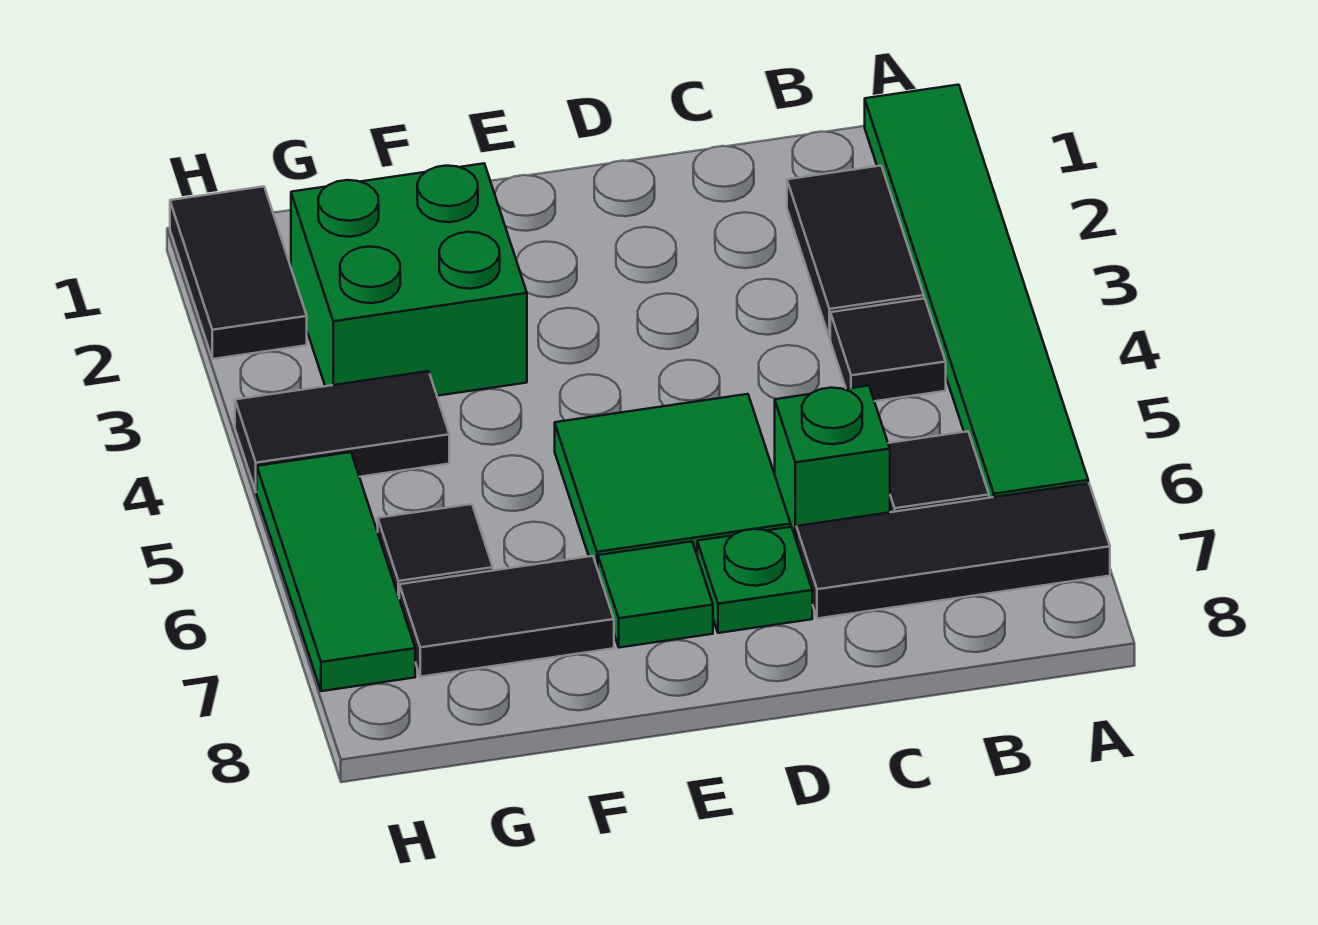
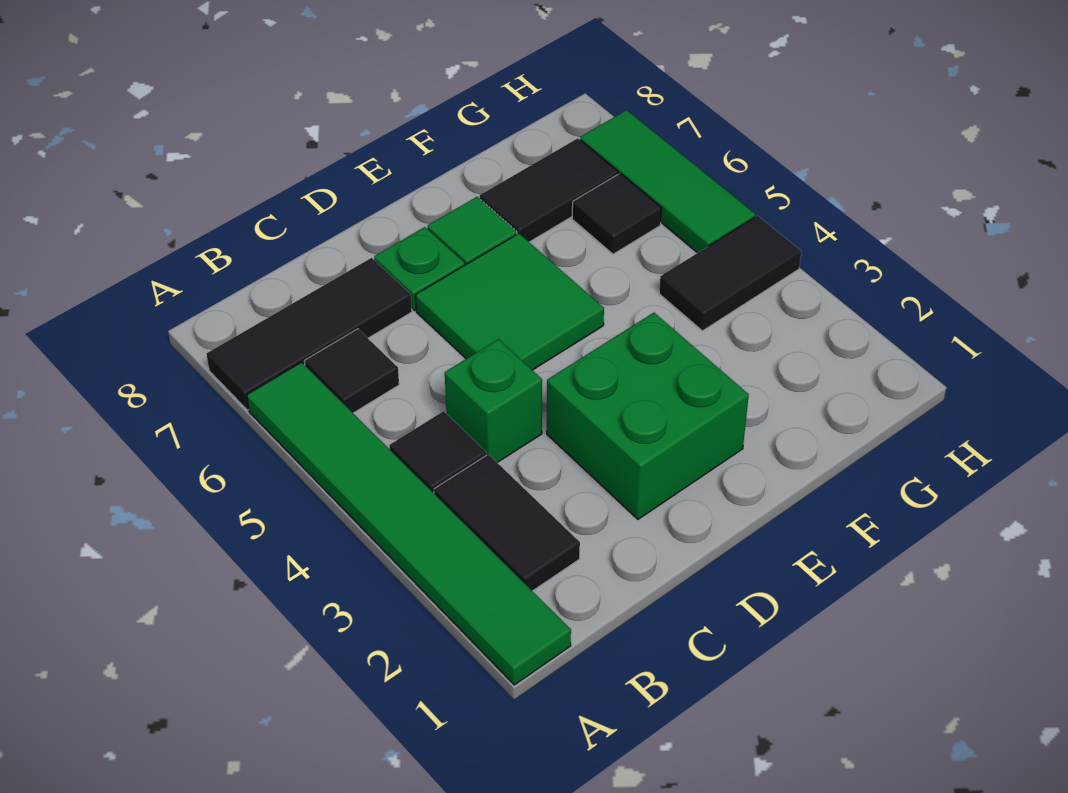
green 1x1 brick [775,386,890,539] -> green 1x1 brick moved to [445,339,542,463]
green 2x2 brick [291,163,527,396] -> green 2x2 brick moved to [547,313,749,519]
black 1x2 tile [170,186,307,359] -> none

